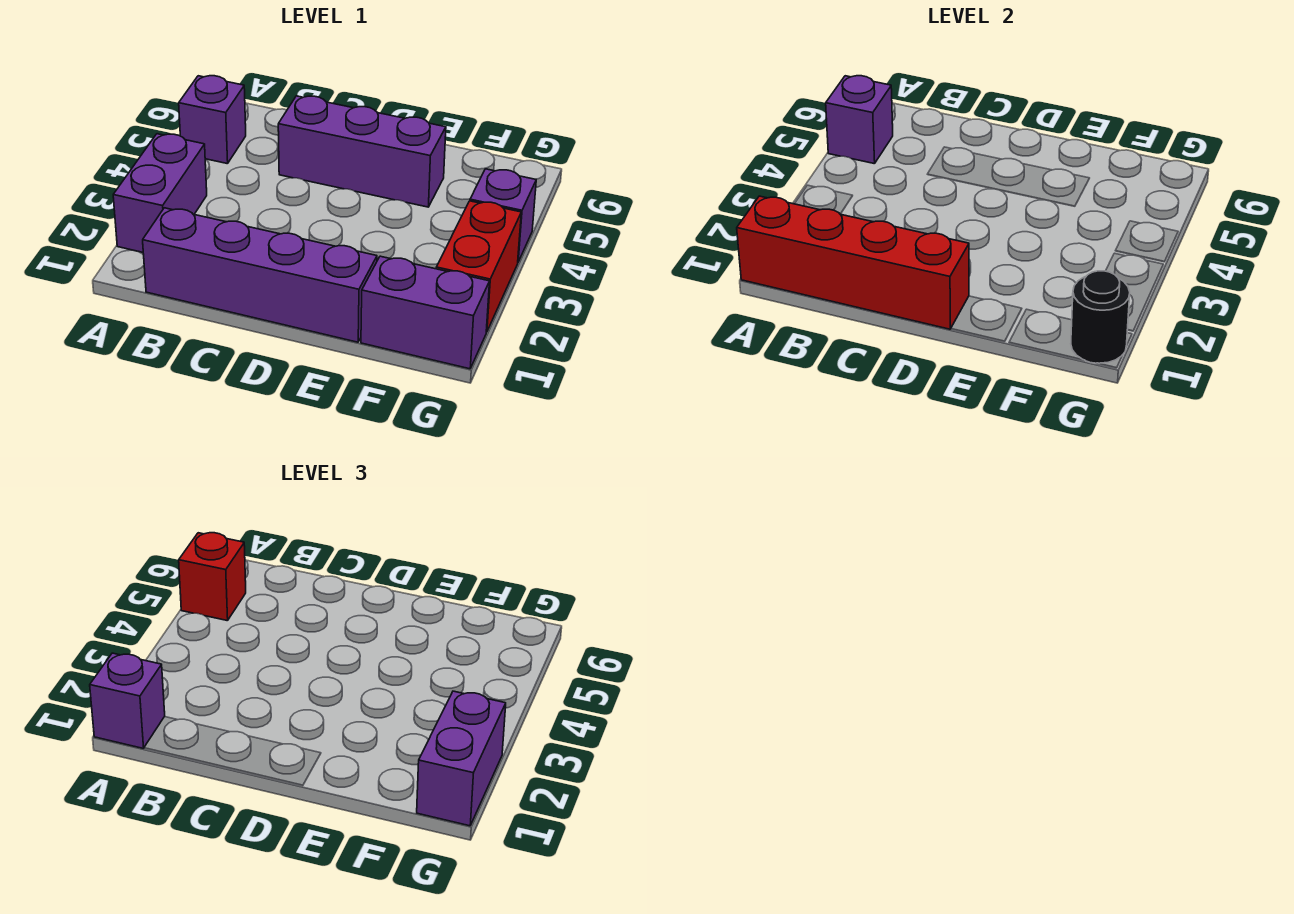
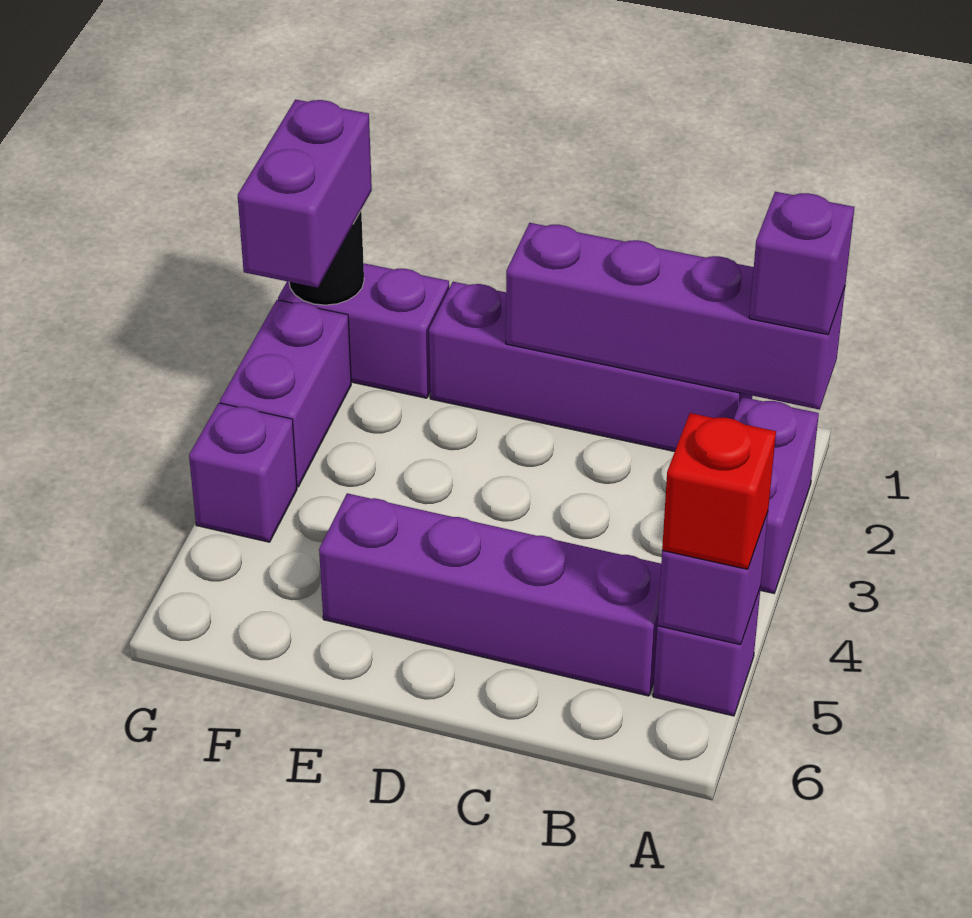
red 1x4 brick [737,196,969,329] -> purple 1x4 brick [506,223,845,410]
purple 1x3 brick [278,96,446,207] -> purple 1x4 brick [319,493,661,696]
red 1x2 brick [436,201,521,332] -> purple 1x2 brick [220,300,351,487]

